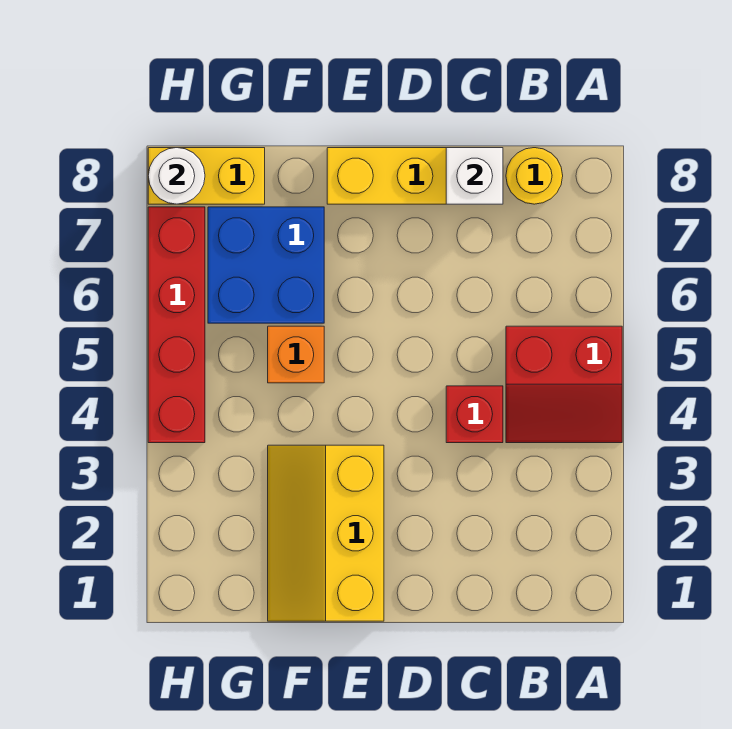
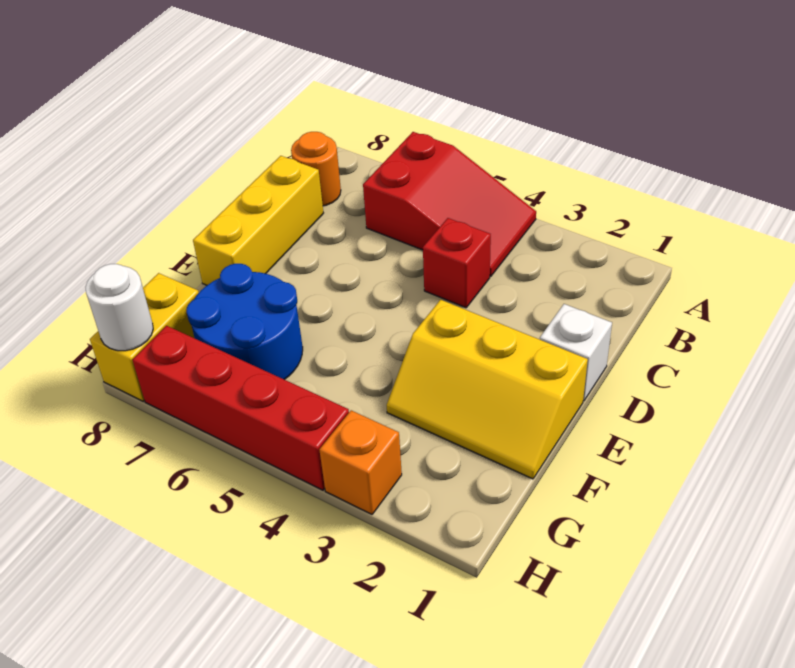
red 2x2 slope [506,326,622,443] -> red 2x3 slope [363,132,536,276]
yellow 1x1 round brick [506,148,563,204] -> orange 1x1 round brick [291,132,341,206]
white 1x1 brick [446,148,503,204] -> white 1x1 brick moved to [540,304,612,401]
orange 1x1 brick [268,326,324,383] -> orange 1x1 brick moved to [319,410,402,514]
blue 2x2 brick [208,207,324,323] -> blue 2x2 round brick [187,264,303,380]

